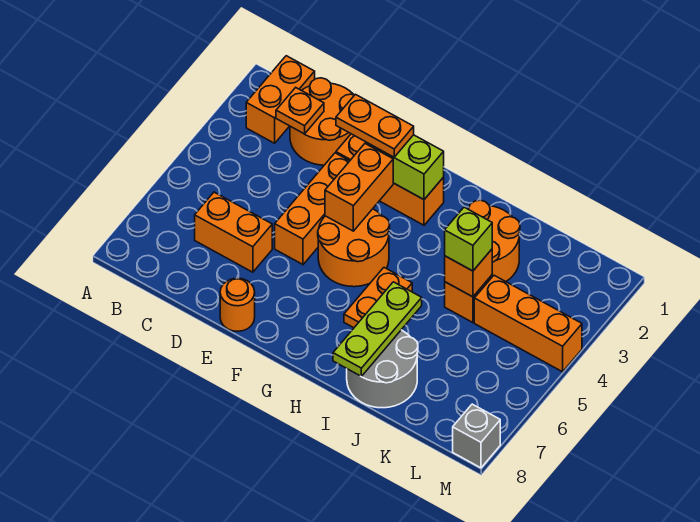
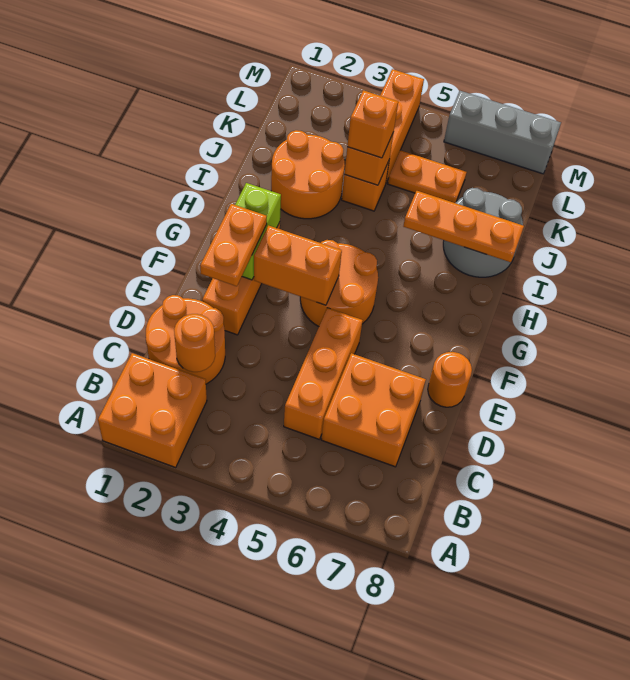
orange 1x2 brick [246,56,315,143] -> orange 2x2 brick [98,353,207,467]
orange 1x1 plate [276,87,324,134] -> orange 1x1 round brick [174,314,215,372]
orange 1x2 brick [195,192,272,272] -> orange 2x2 brick [321,353,426,467]
orange 1x3 brick [275,153,349,264] -> orange 1x3 brick turned to [284,308,363,439]
orange 1x2 plate [344,268,412,328] -> orange 1x2 plate moved to [388,150,467,203]
lime 1x3 plate [333,282,422,377] -> orange 1x3 plate [403,191,524,262]
lime 1x1 brick [445,207,492,271] -> orange 1x1 brick [347,90,398,158]
grey 1x1 brick [453,404,500,468] -> grey 1x3 brick [444,91,561,174]

